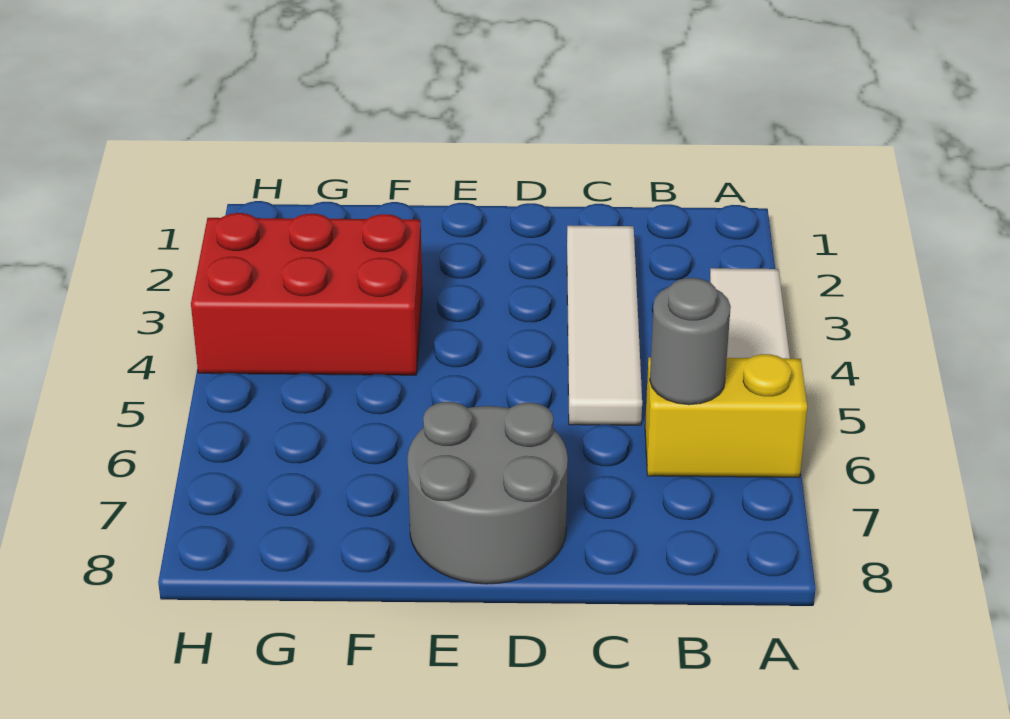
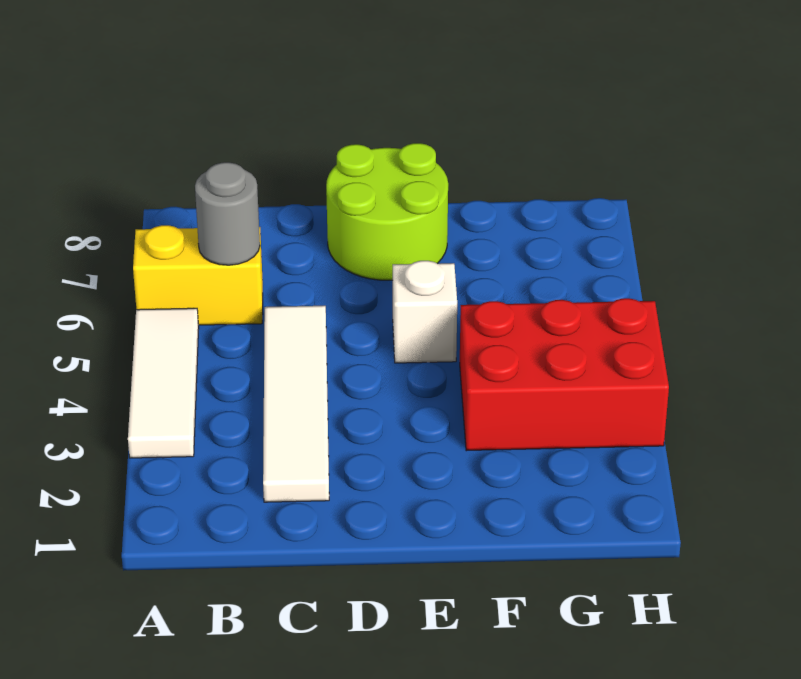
grey 2x2 round brick [408,402,568,584] -> lime 2x2 round brick [326,143,448,280]
none -> white 1x1 brick [393,261,457,363]

